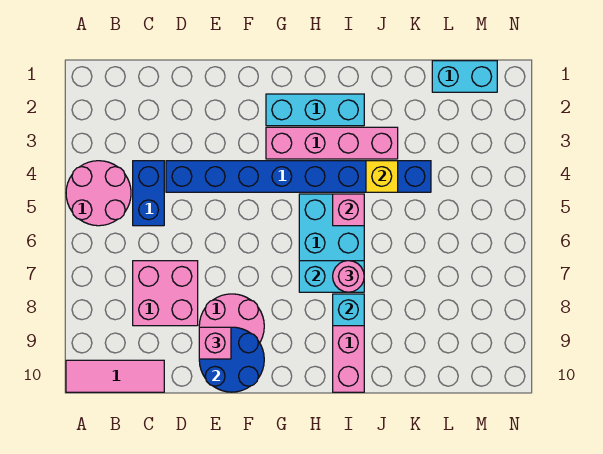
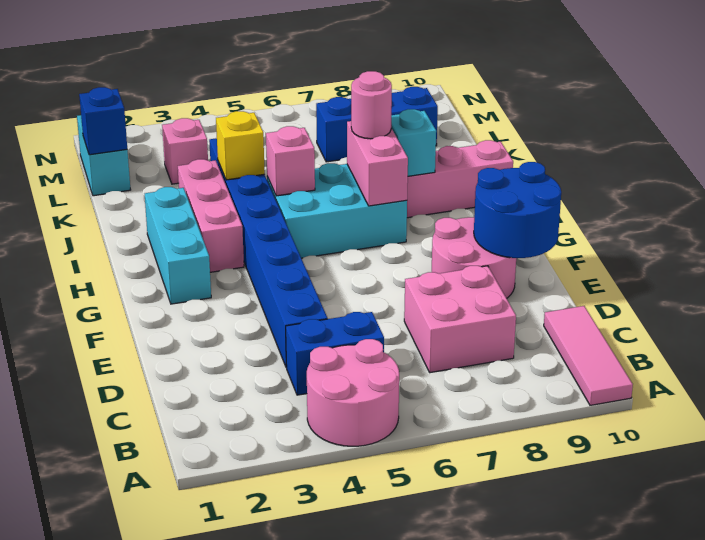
pink 1x1 brick [199,327,231,359] -> pink 1x1 brick moved to [162,118,208,184]
pink 1x4 brick [266,127,398,159] -> pink 1x3 brick [178,159,244,272]
cyan 1x2 brick [299,261,364,292] -> pink 1x2 brick [347,121,408,206]
none -> blue 1x1 brick [79,87,127,155]
none -> blue 1x3 brick [316,87,438,162]

